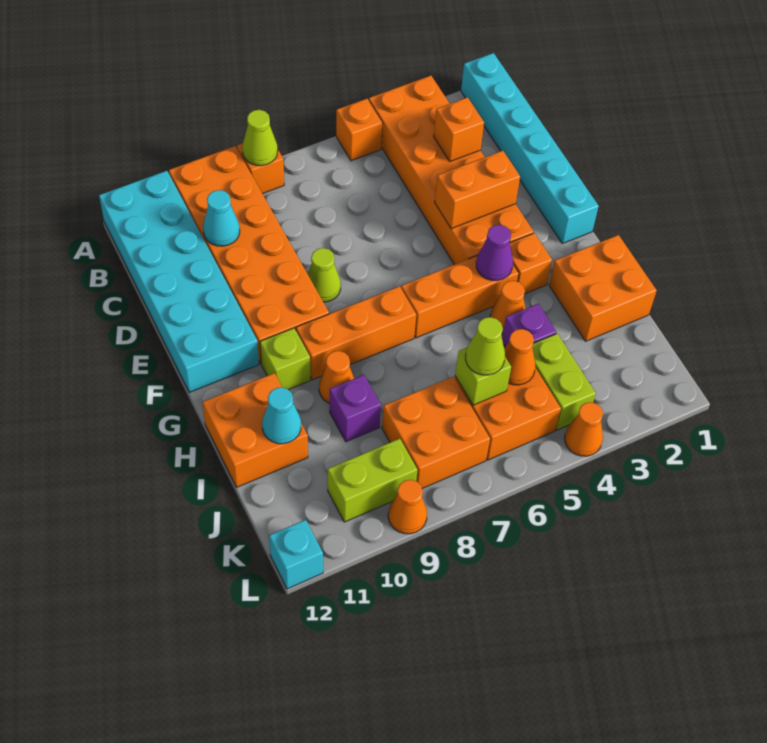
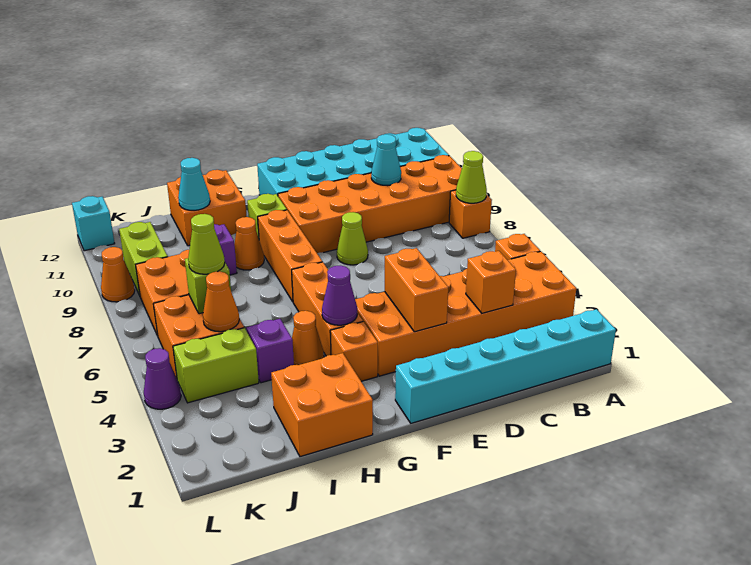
orange 1x1 cone [565,402,603,456] -> purple 1x1 cone [144,348,181,409]

